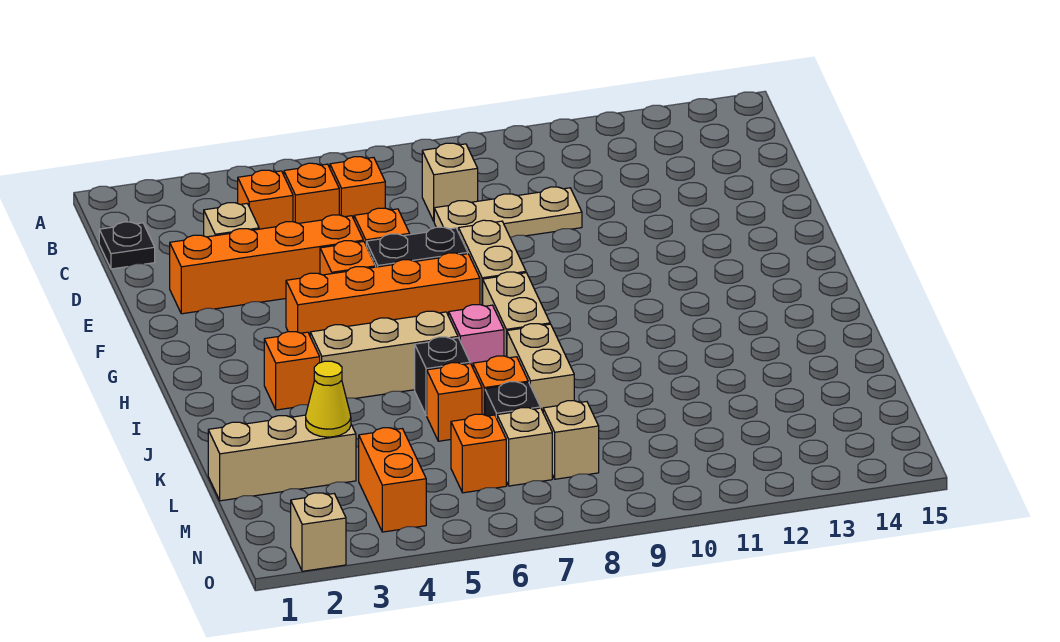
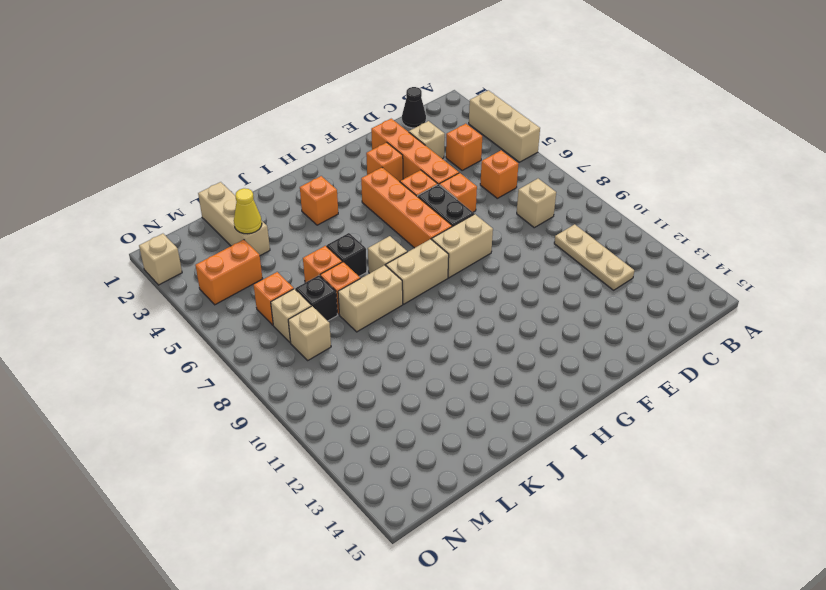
black 1x1 plate [99,222,155,269] -> black 1x1 cone [402,87,426,128]
orange 1x1 brick [284,163,339,223] -> orange 1x1 brick moved to [366,142,403,182]
tan 1x3 plate [434,187,582,237] -> tan 1x3 plate moved to [554,224,634,290]
tan 1x3 brick [310,311,458,398] -> tan 1x3 brick moved to [469,90,540,162]
pink 1x1 brick [449,305,504,367] -> tan 1x1 brick [368,236,407,273]

